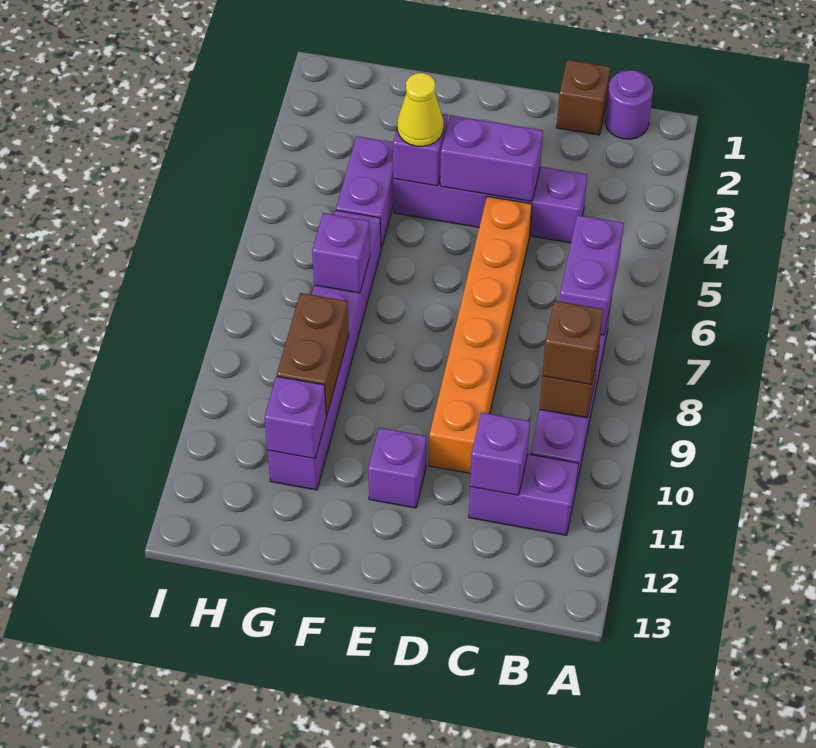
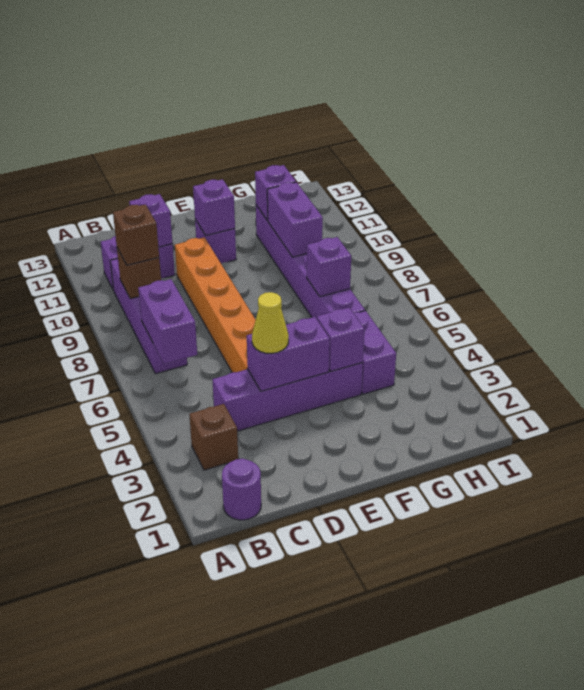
brown 1x1 brick [557,60,610,135] -> brown 1x1 brick moved to [189,404,238,470]
none -> purple 1x1 brick [193,179,235,235]
yellow 1x1 cone [397,73,444,146] -> yellow 1x1 cone moved to [252,292,289,353]
brown 1x2 brick [277,293,349,416] -> purple 1x2 brick [267,182,323,257]

